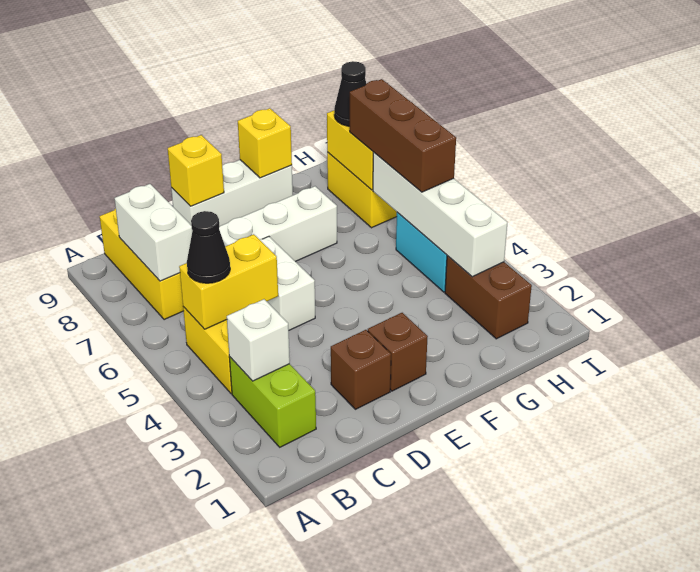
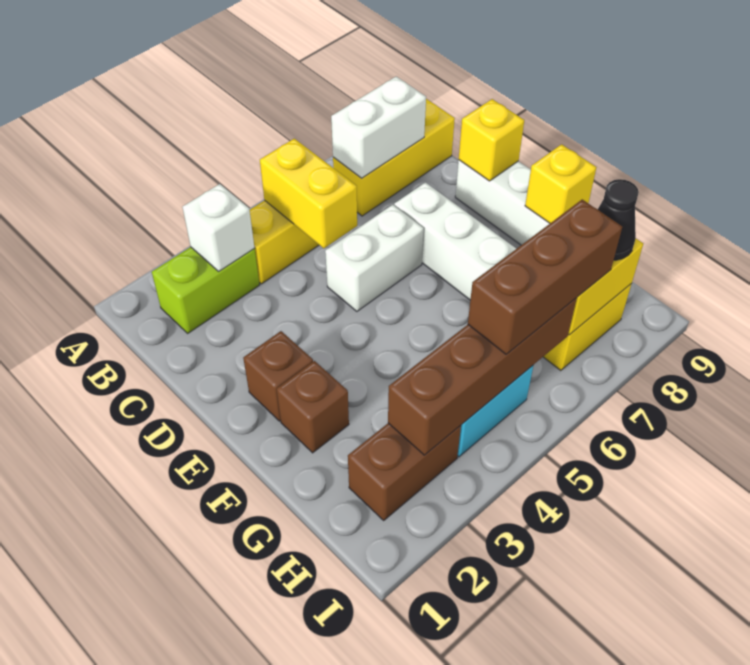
black 1x1 cone [187,211,230,283] -> none
brown 1x1 brick [331,330,391,409] -> brown 1x1 brick moved to [277,361,349,453]
white 1x4 brick [373,153,508,277] -> brown 1x4 brick [388,298,577,455]

